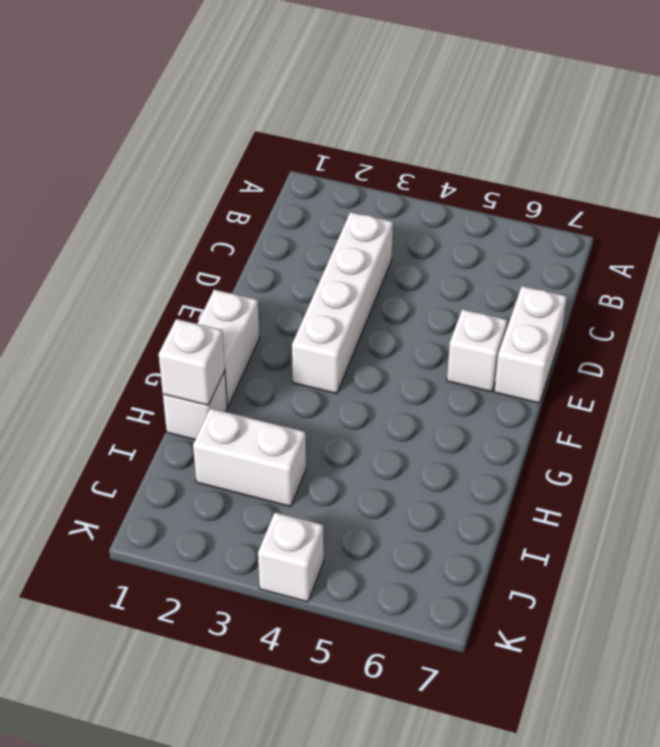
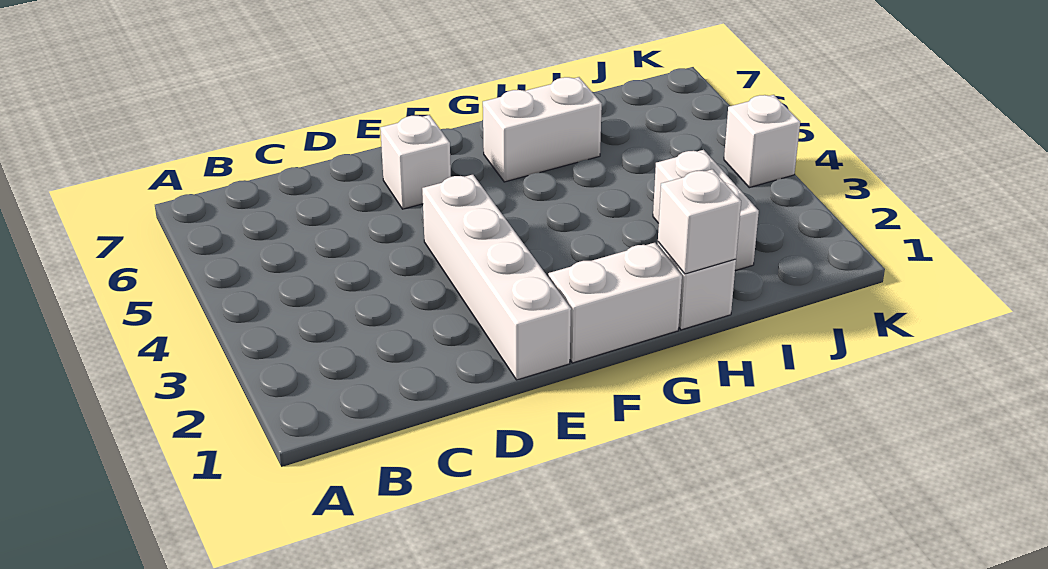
white 1x4 brick [292,212,393,394] -> white 1x4 brick turned to [422,175,571,380]
white 1x2 brick [494,286,567,403] -> white 1x2 brick moved to [483,77,602,182]

